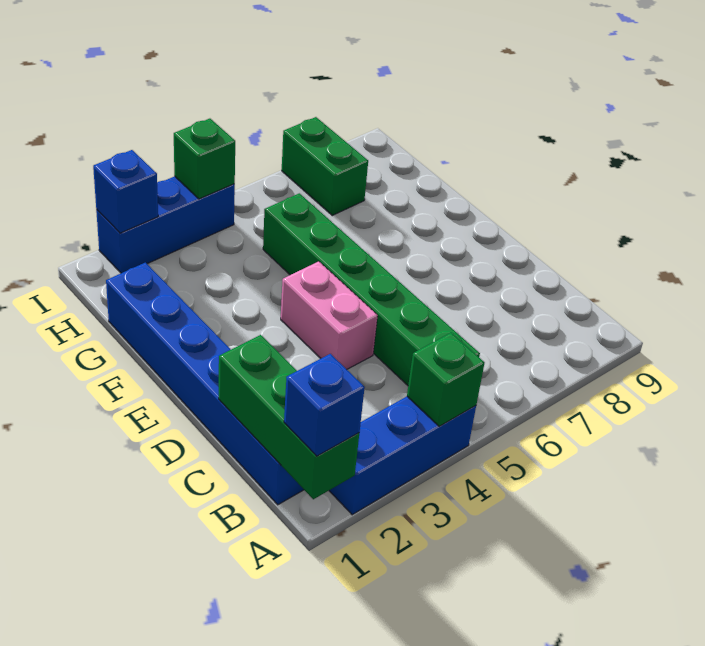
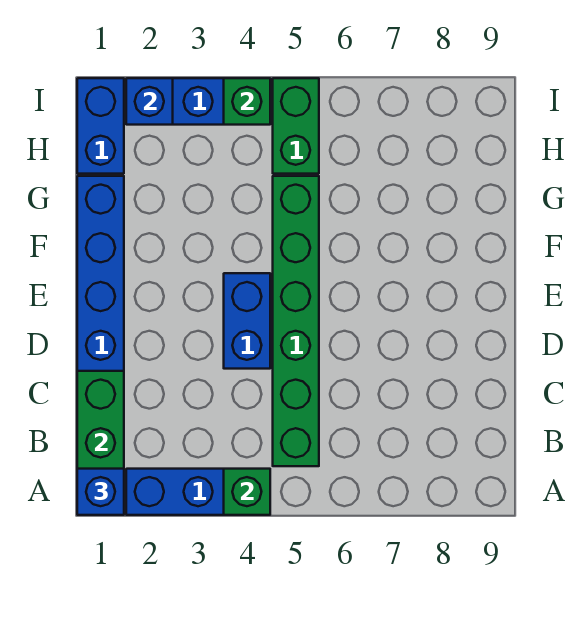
pink 1x2 brick [281,261,378,369] -> blue 1x2 brick [224,273,270,369]
none -> blue 1x2 brick [77,78,124,174]
green 1x2 brick [282,117,368,215] -> green 1x2 brick moved to [273,78,319,174]

